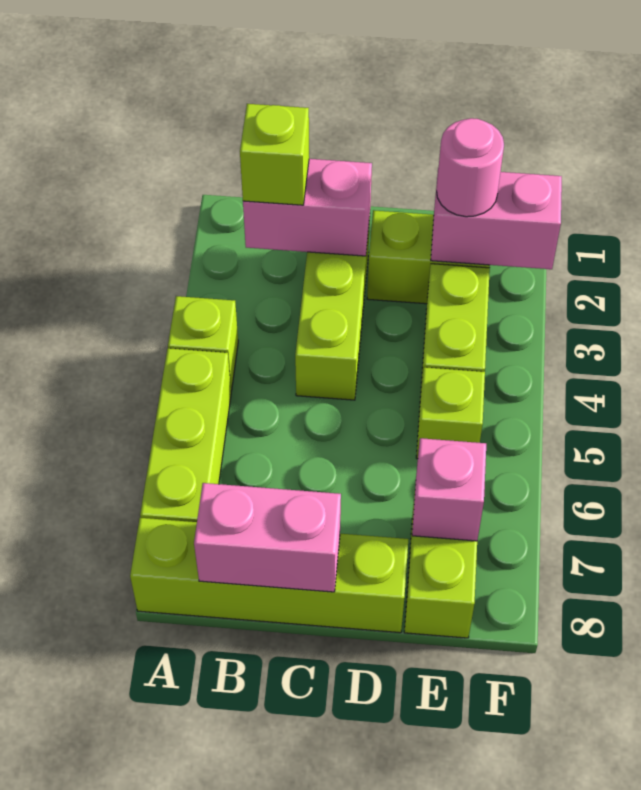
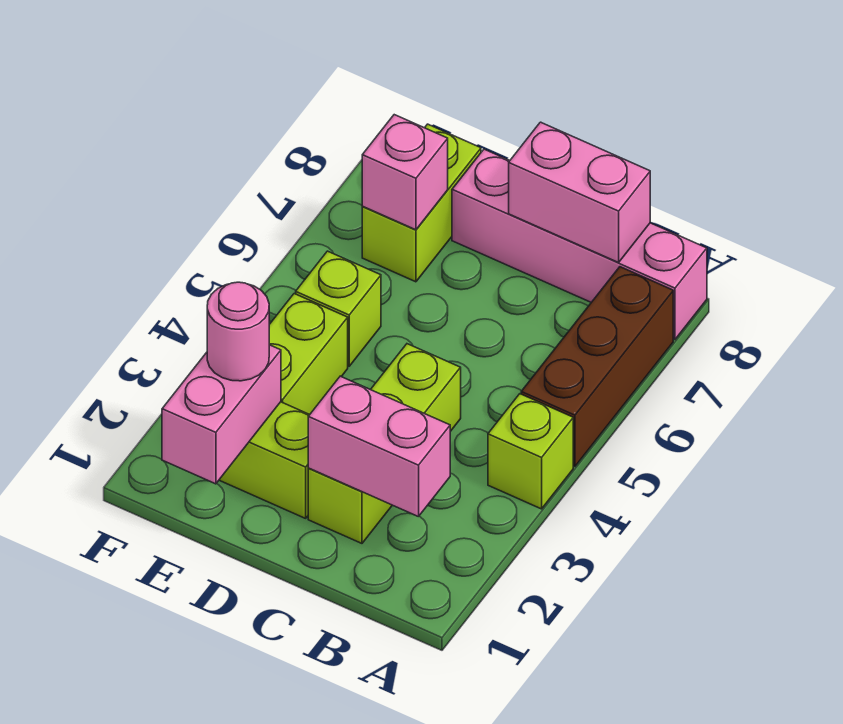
lime 1x3 brick [140,348,231,522] -> brown 1x3 brick [521,267,673,467]
lime 1x4 brick [130,518,408,633] -> pink 1x4 brick [452,149,707,340]
lime 1x1 brick [240,104,309,205] -> none
pink 1x2 brick [431,168,562,269] -> pink 1x2 brick turned to [162,345,281,484]

